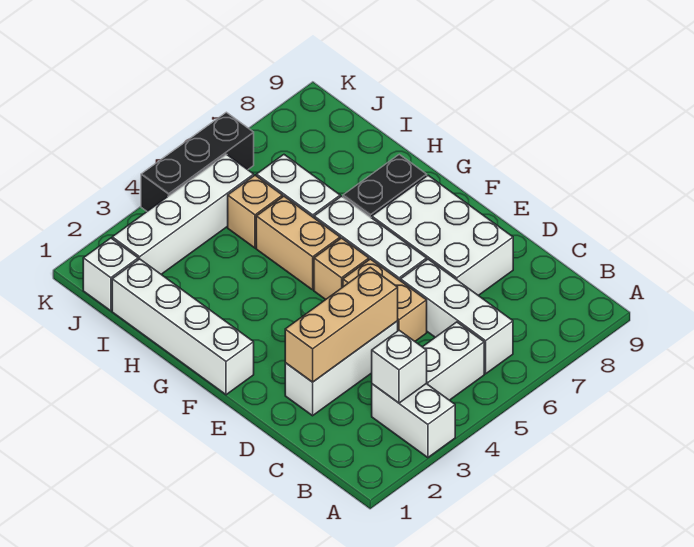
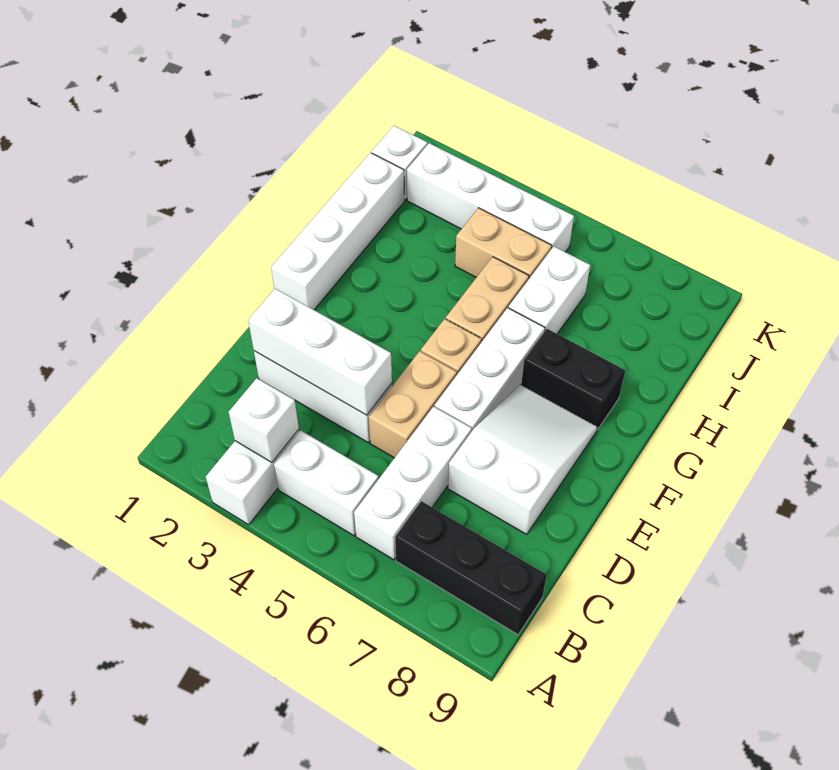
tan 1x3 brick [285,267,398,382] -> white 1x3 brick [248,289,392,415]
white 2x3 brick [372,175,513,296] -> white 2x3 slope [448,384,597,534]
tan 1x1 brick [228,175,283,248] -> tan 1x2 brick [455,208,552,278]
black 1x3 brick [141,112,254,211] -> black 1x3 brick moved to [395,501,547,635]

